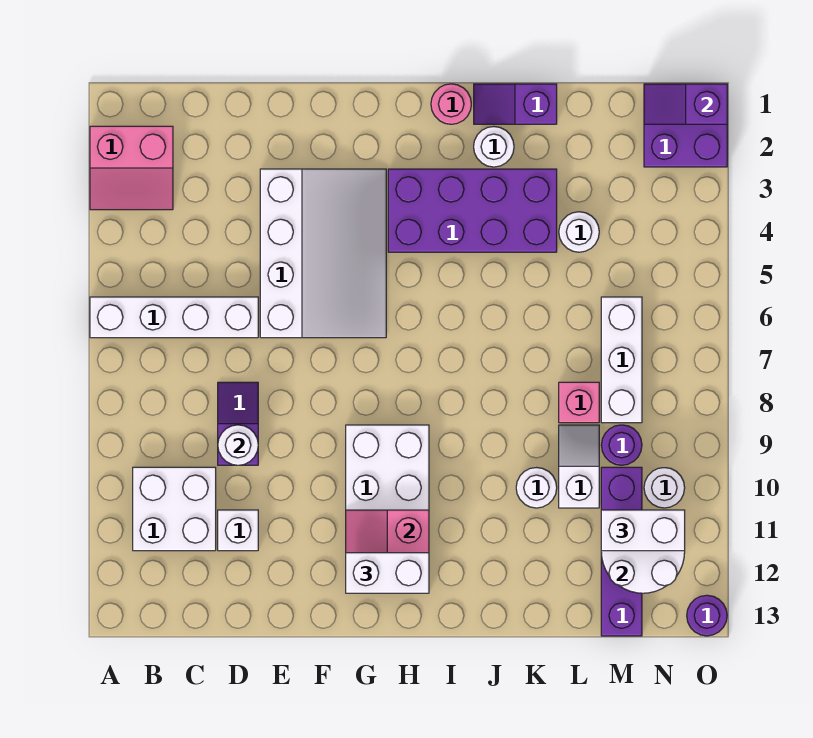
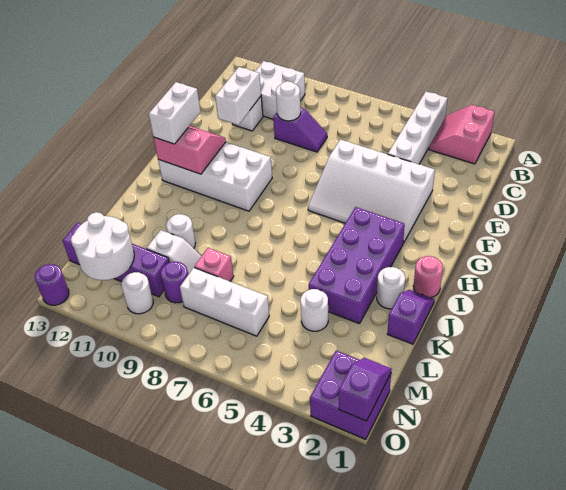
white 1x4 brick [90,297,258,338] -> white 1x4 brick moved to [388,92,448,164]
white 1x2 brick [601,510,685,551] -> white 1x2 brick moved to [215,67,261,125]

